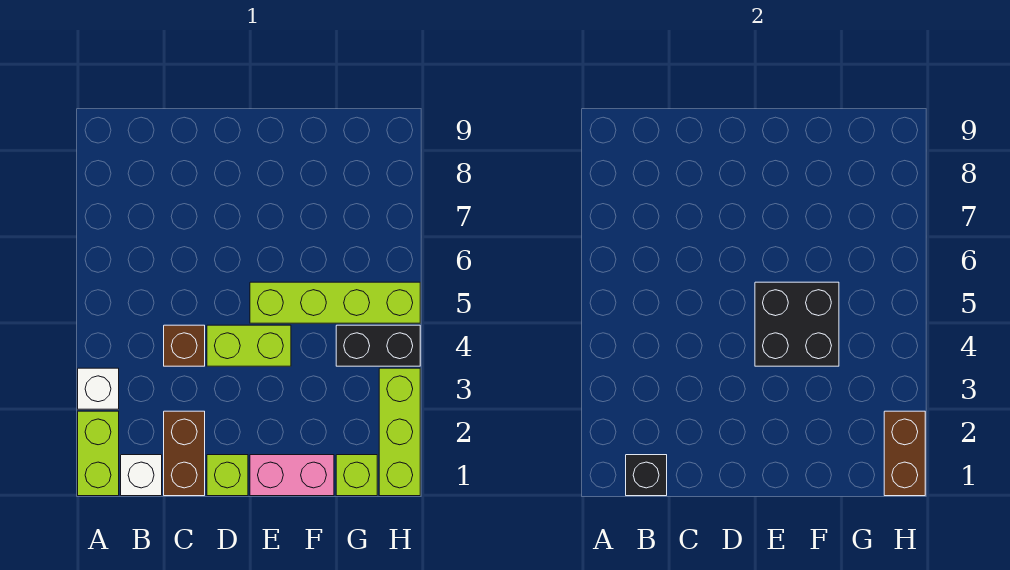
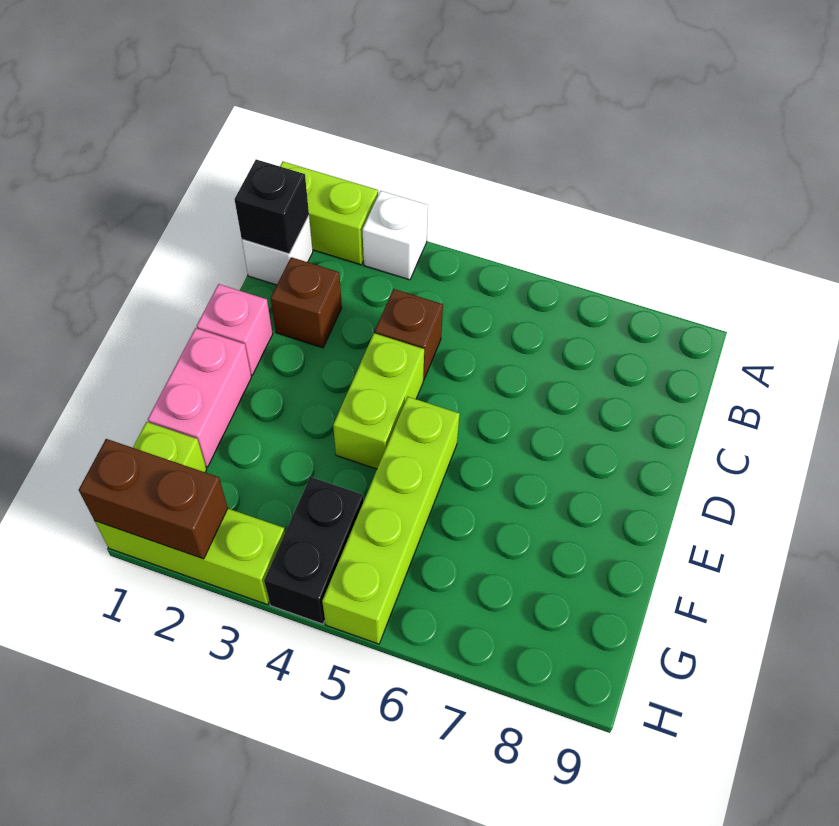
brown 1x2 brick [164,411,205,496] -> brown 1x1 brick [271,257,342,348]
lime 1x1 brick [207,455,248,496] -> pink 1x1 brick [197,284,273,375]
black 2x2 brick [755,282,839,366] -> none

